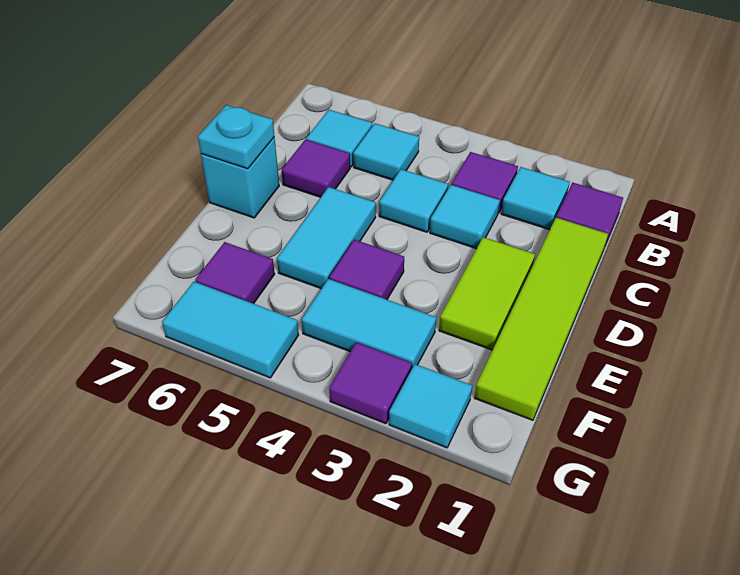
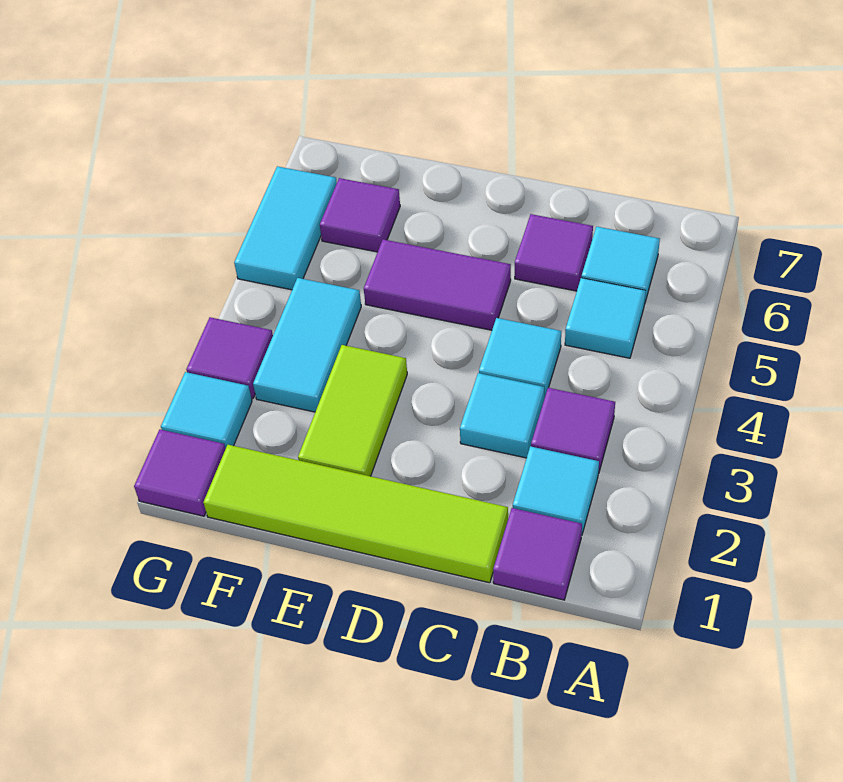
lime 1x2 tile [439,237,535,350] -> lime 1x2 tile turned to [298,345,407,476]
cyan 1x2 tile [277,187,376,289] -> purple 1x2 tile [364,239,511,330]
cyan 1x1 brick [201,137,279,218] -> none
cyan 1x1 plate [198,105,274,169] -> none
purple 1x1 tile [329,240,404,299] -> purple 1x1 tile moved to [134,429,225,516]

